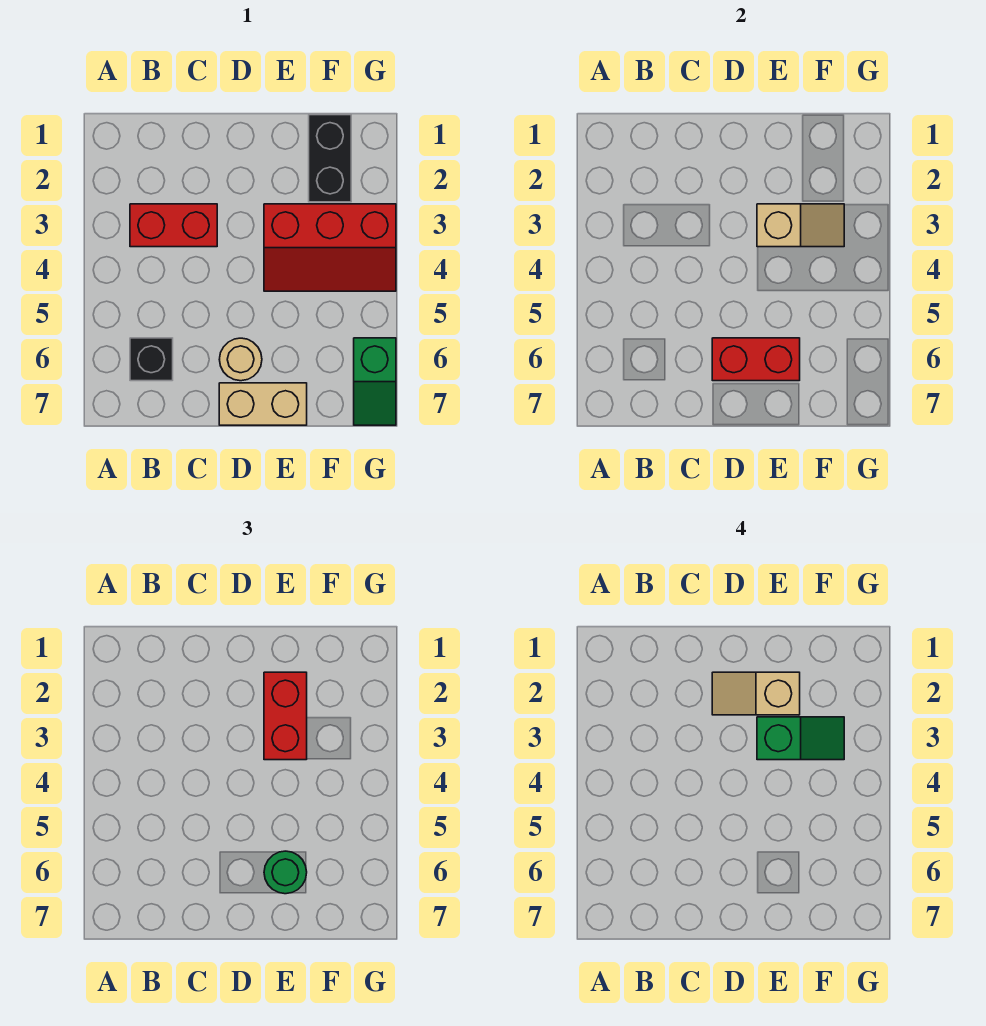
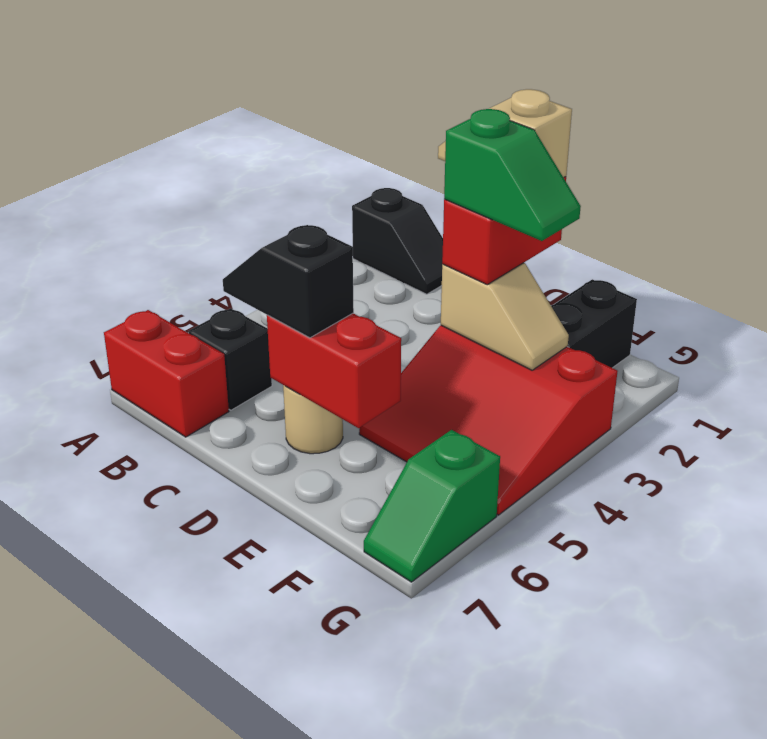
none -> black 1x2 slope [352,188,443,294]
red 1x2 brick [130,204,217,247] -> red 1x2 brick moved to [104,310,229,437]
none -> black 1x2 slope [223,225,354,338]
tan 1x2 brick [219,383,307,425] -> none
red 2x3 slope [264,204,396,291] -> red 3x3 slope [359,325,618,515]
green 1x1 round brick [264,851,307,894] -> none

